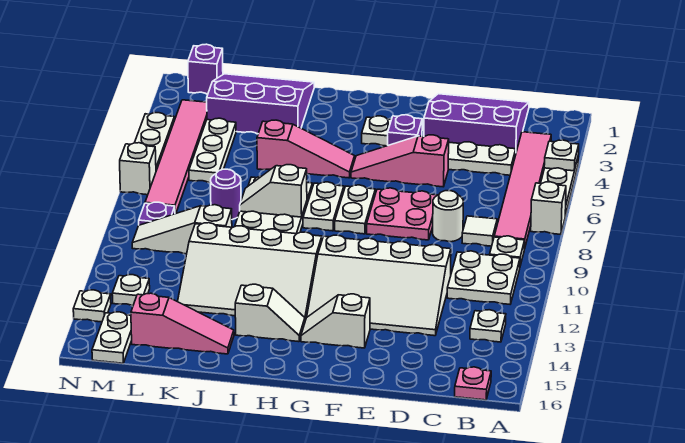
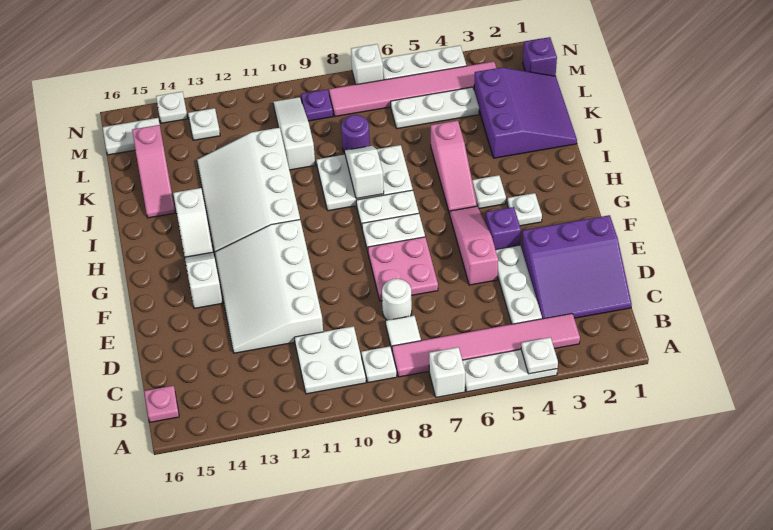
white 1x1 plate [470,310,506,342] -> white 1x1 plate moved to [472,175,506,209]
purple 3x3 slope [424,94,529,152] -> purple 3x3 slope turned to [522,215,632,319]

